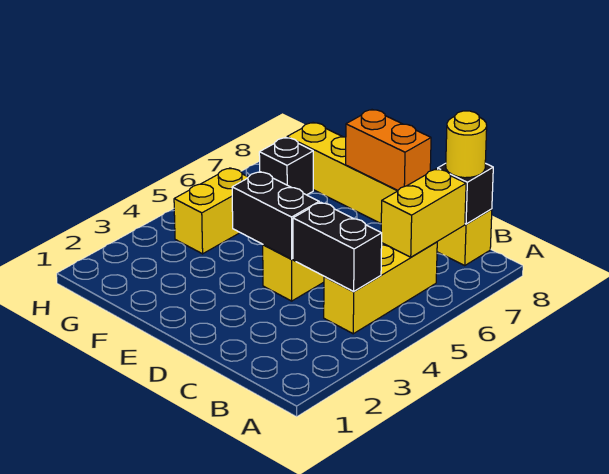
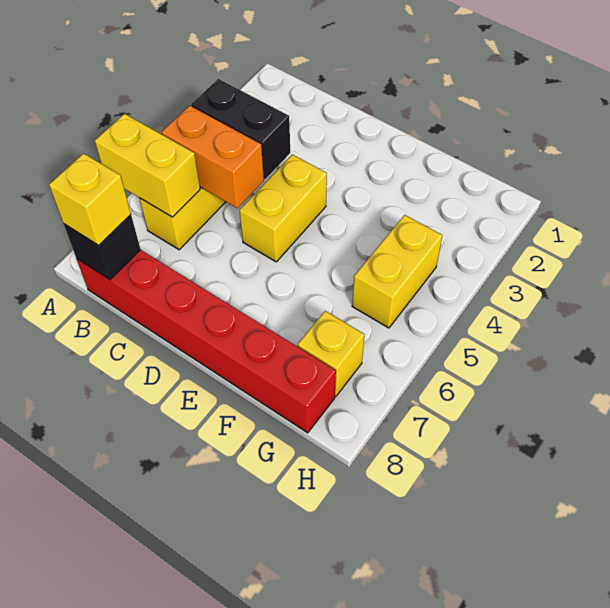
yellow 1x2 brick [381,169,466,257] -> yellow 1x2 brick turned to [95,114,200,217]
yellow 1x6 brick [287,123,492,266] -> red 1x6 brick [77,250,336,433]
yellow 1x1 round brick [446,111,487,178] -> yellow 1x1 brick [49,153,131,245]
black 1x2 brick [232,172,319,259] -> none
orange 1x2 brick [346,110,431,191] -> orange 1x2 brick moved to [161,106,264,208]
black 1x1 brick [259,137,313,195] -> yellow 1x1 brick [298,311,364,396]

